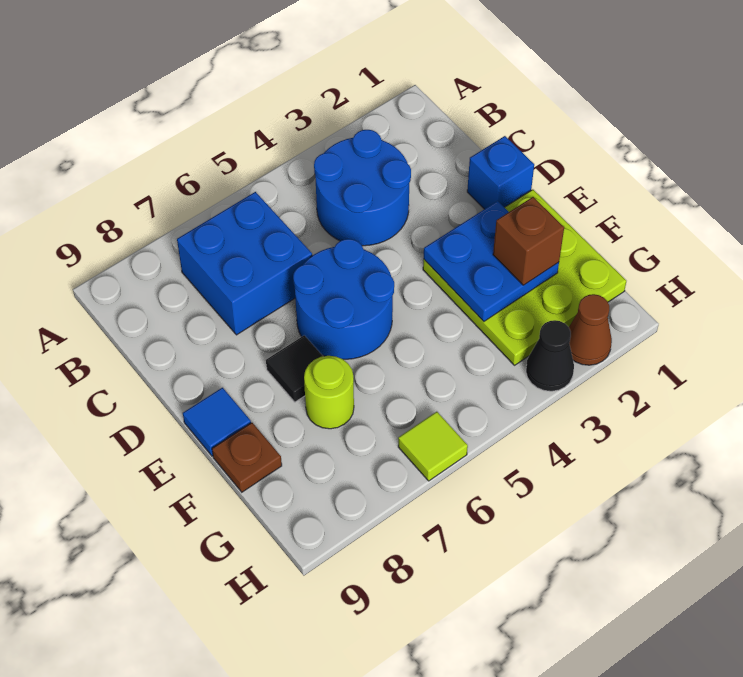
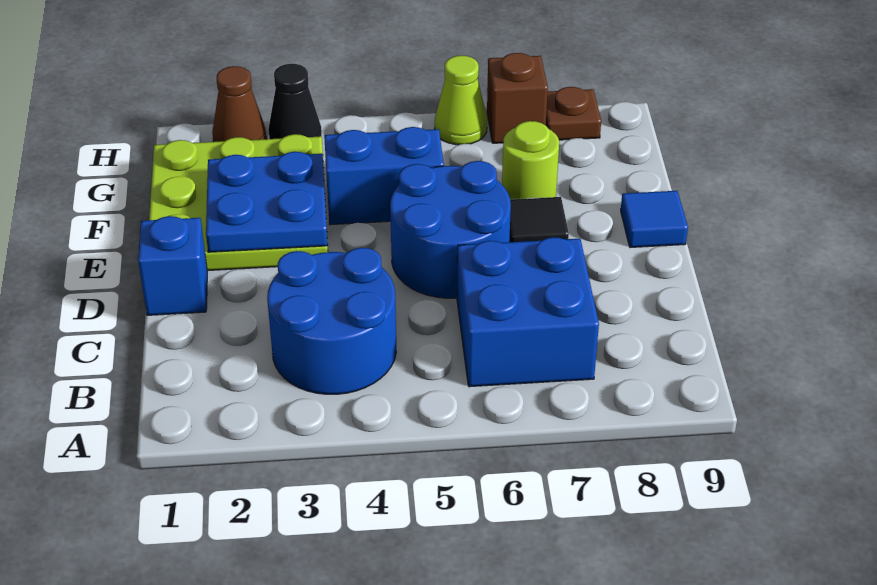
brown 1x1 brick [493,197,564,285] -> brown 1x1 brick moved to [487,53,548,143]
none -> blue 1x2 brick [324,127,444,225]
brown 1x1 plate [212,423,282,492] -> brown 1x1 plate moved to [546,87,601,140]
lime 1x1 tile [398,412,468,481] -> lime 1x1 cone [435,56,487,145]

